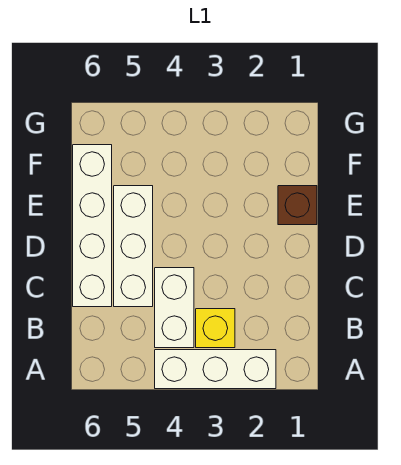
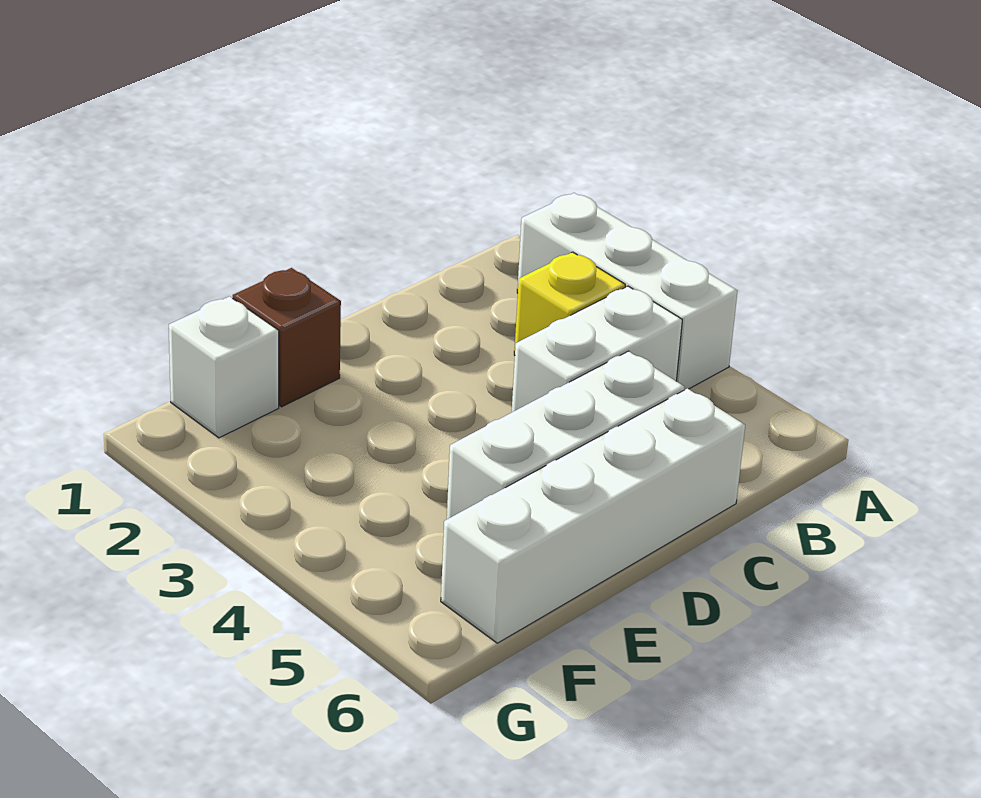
none -> white 1x1 brick [169,296,279,438]

